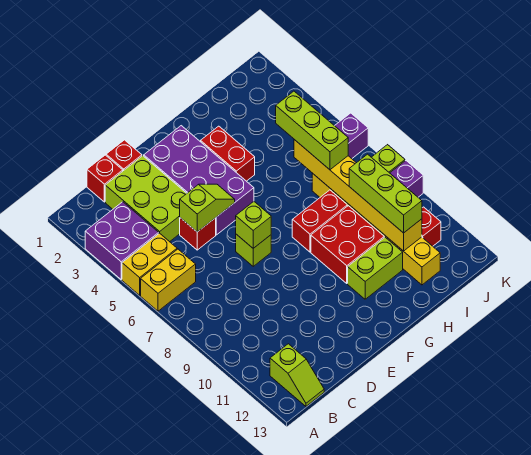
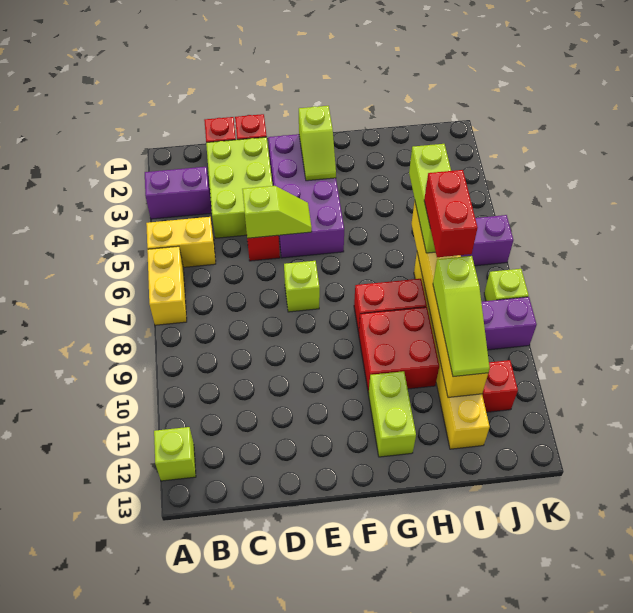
purple 2x2 brick [85,202,159,279] -> purple 1x2 brick [145,167,212,219]
yellow 1x2 brick [141,249,196,311] -> yellow 1x2 brick turned to [147,246,187,325]
lime 1x2 slope [270,344,324,406] -> lime 1x2 slope moved to [299,106,336,181]
lime 1x1 brick [236,202,271,248] -> lime 1x1 brick moved to [154,427,196,481]
red 1x2 brick [201,126,255,181] -> red 1x2 brick moved to [424,170,478,257]
lime 1x2 brick [348,237,403,299] -> lime 1x2 brick turned to [368,371,416,457]
lime 1x3 brick [349,154,422,233] -> lime 1x3 slope [433,256,490,377]

